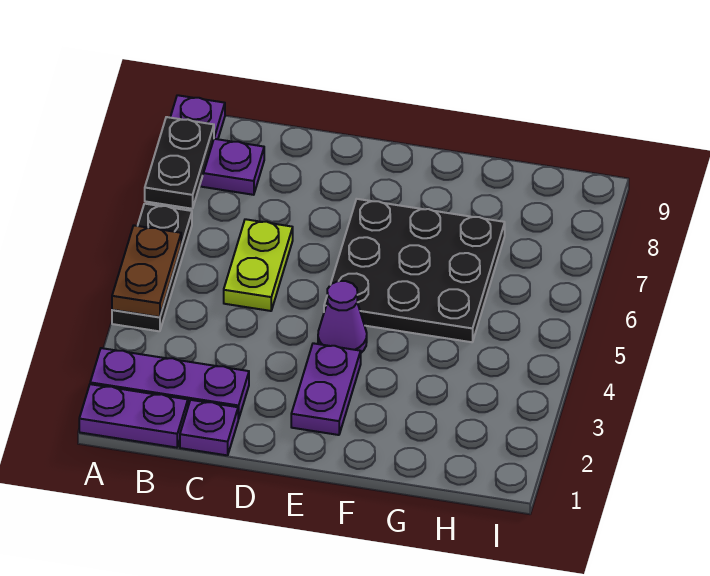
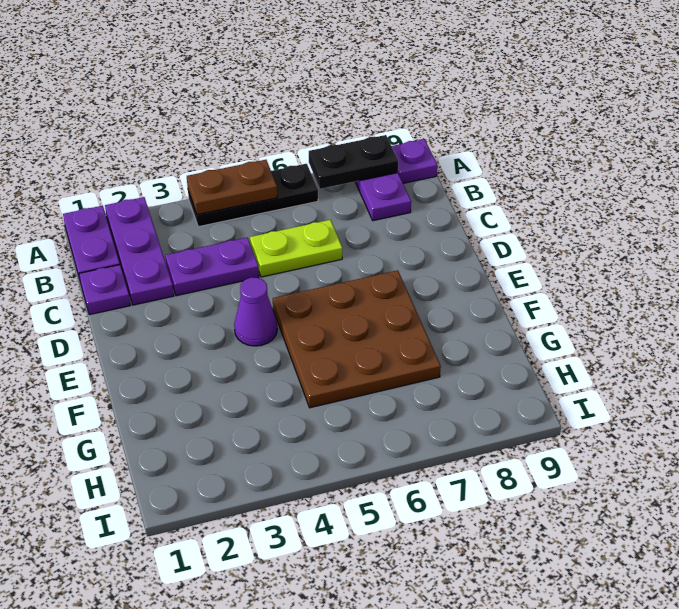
purple 1x2 plate [291,343,361,435] -> purple 1x2 plate moved to [165,237,259,296]
black 3x3 plate [324,199,505,342] -> brown 3x3 plate [273,270,441,408]

